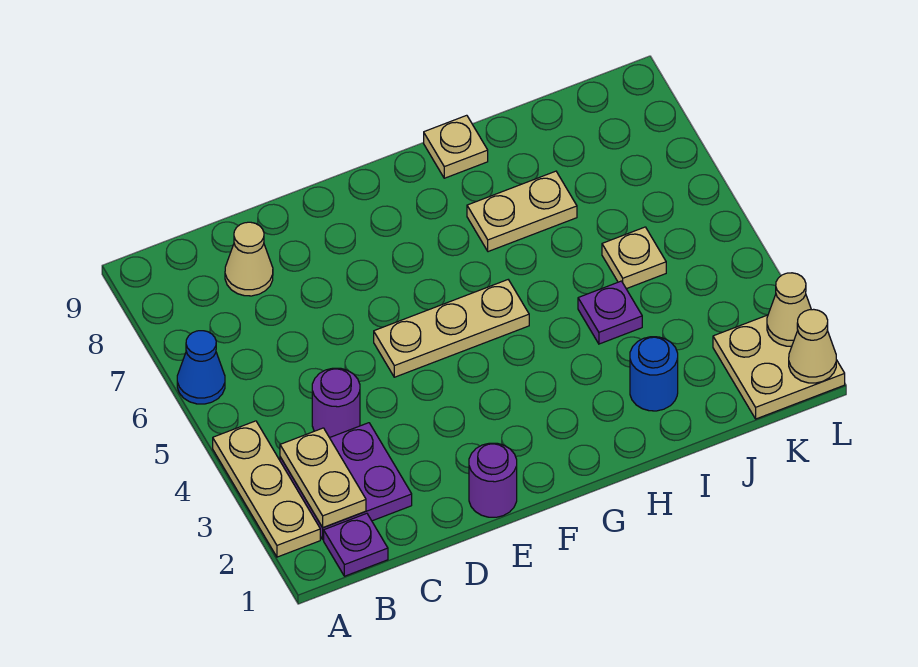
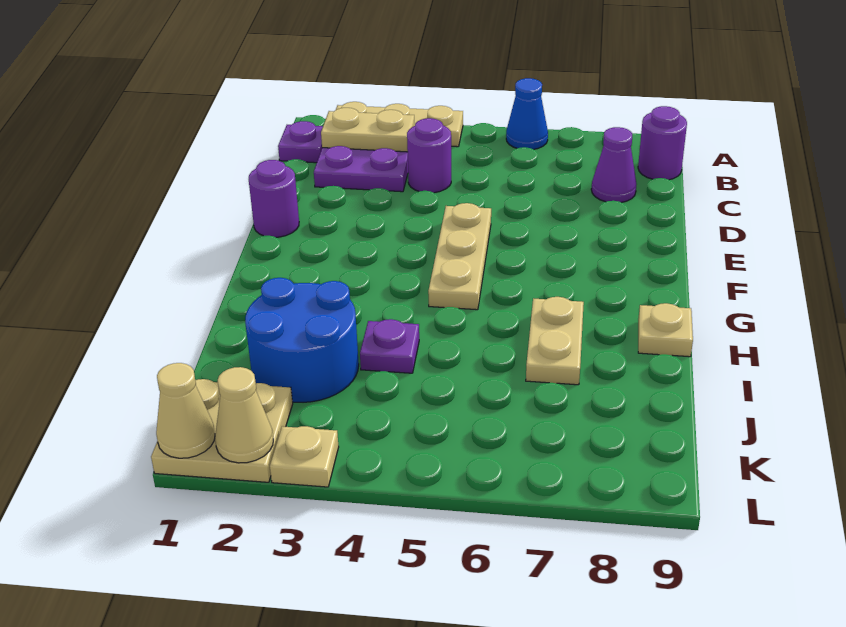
none -> purple 1x1 round brick [638,106,687,180]
tan 1x1 cone [225,222,273,296] -> purple 1x1 cone [591,127,636,202]
blue 1x1 round brick [630,337,678,411] -> blue 2x2 round brick [245,278,359,402]
tan 1x1 plate [602,227,666,289] -> tan 1x1 plate moved to [270,426,339,487]

